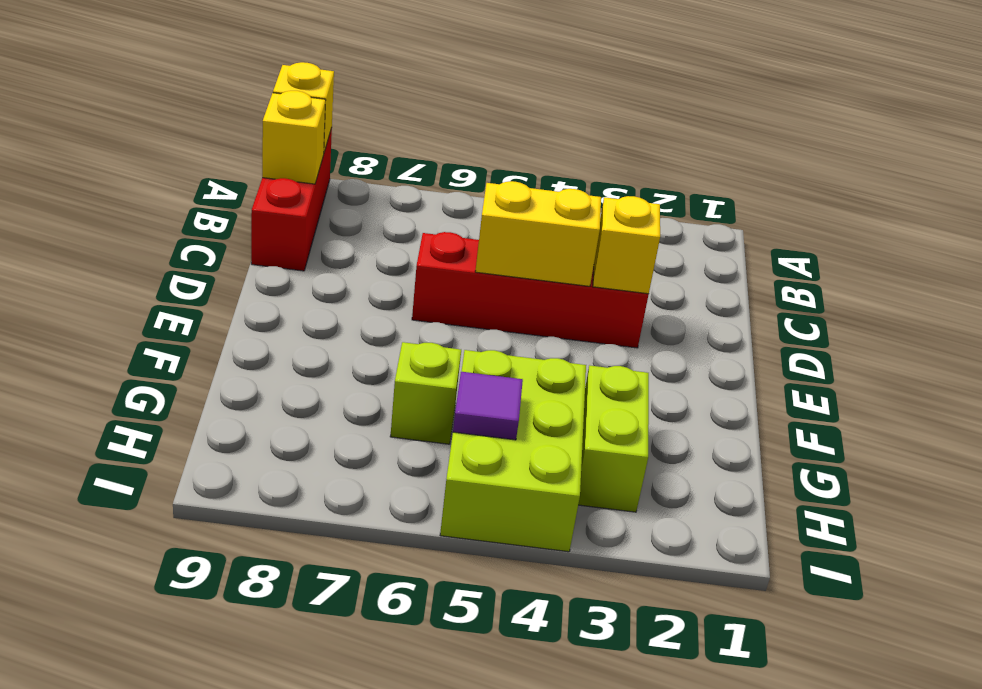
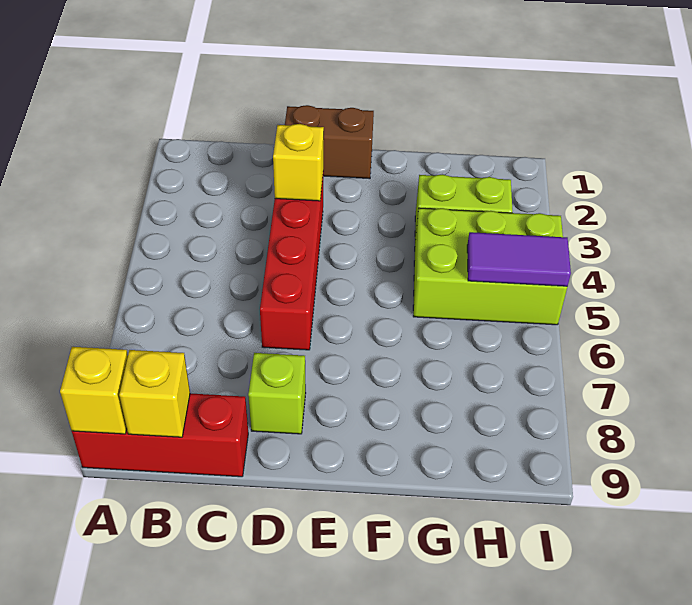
none -> brown 1x2 brick [285,105,374,179]
yellow 1x2 brick [475,181,601,286] -> none
lime 1x1 brick [390,342,461,444] -> lime 1x1 brick moved to [248,353,306,434]
purple 1x1 tile [453,372,523,440] -> purple 1x2 tile [467,232,571,286]

